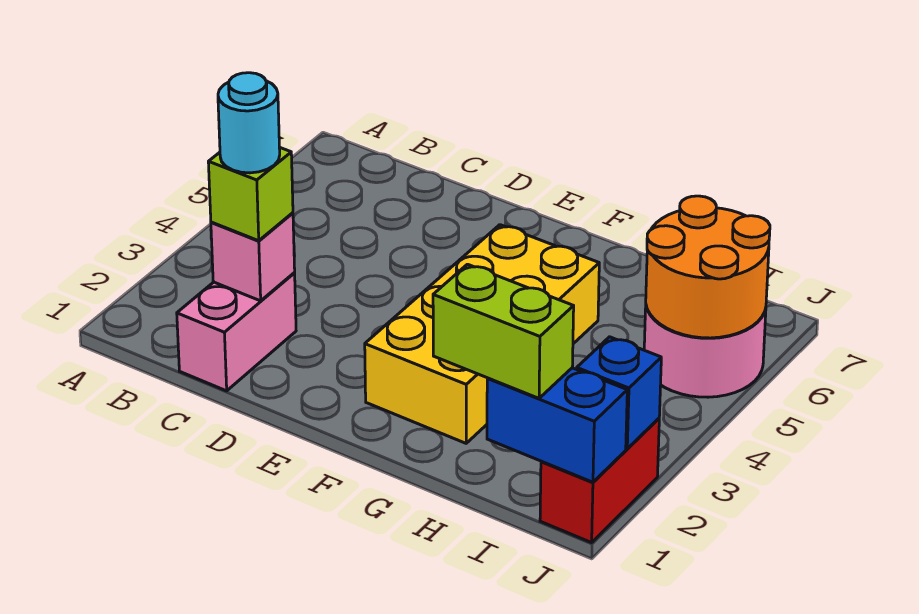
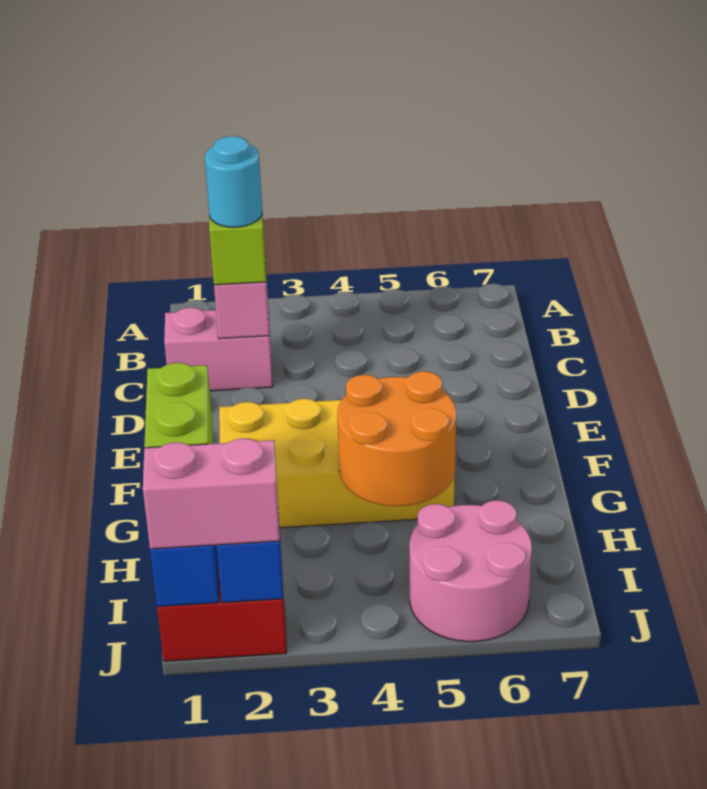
orange 2x2 round brick [646,196,770,338] -> orange 2x2 round brick moved to [337,371,456,506]
none -> pink 1x2 brick [143,438,280,549]

